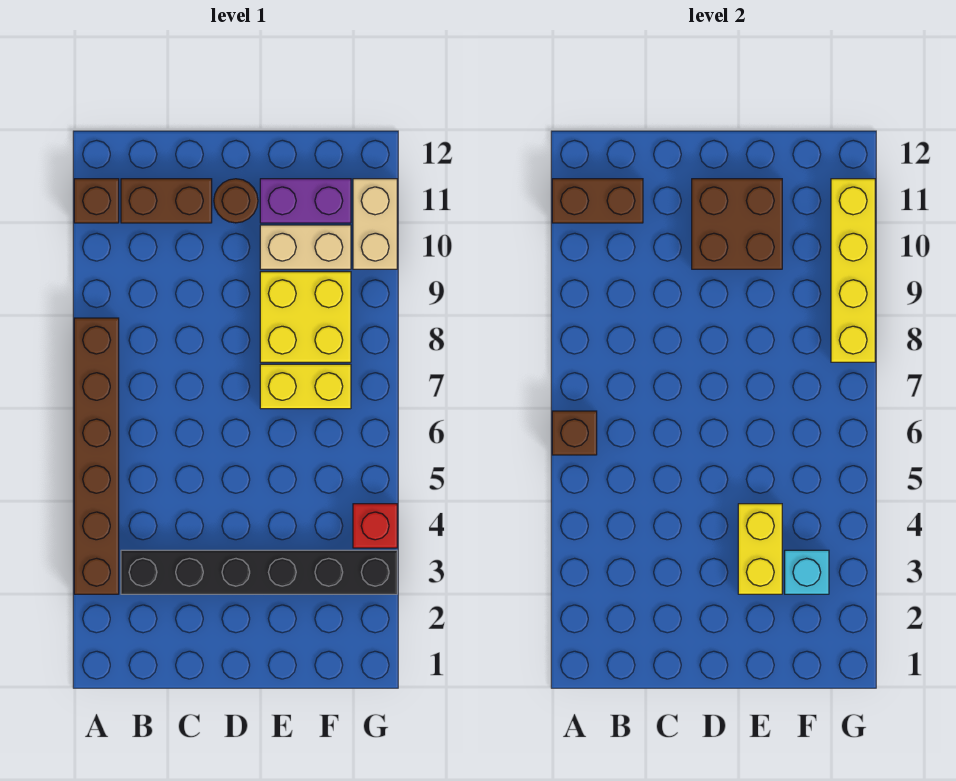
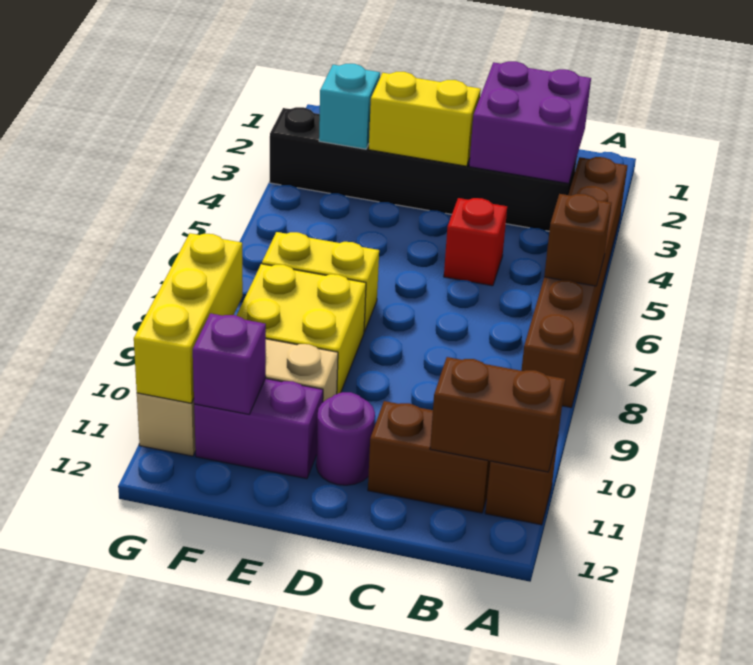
none -> purple 2x2 brick [469,61,591,183]
brown 2x2 brick [692,179,782,269] -> none
brown 1x1 round brick [214,179,258,223] -> purple 1x1 round brick [316,392,375,485]
yellow 1x2 brick [738,504,782,594] -> yellow 1x2 brick turned to [369,72,481,166]
none -> purple 1x1 brick [193,313,266,414]
red 1x1 brick [353,504,397,548] -> red 1x1 brick moved to [444,198,507,286]
yellow 1x4 brick [831,179,875,362] -> yellow 1x3 brick [134,233,243,403]

